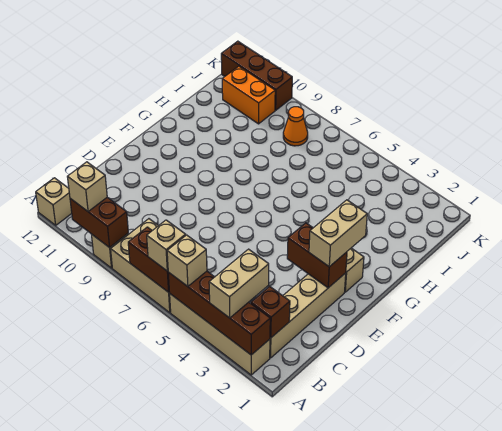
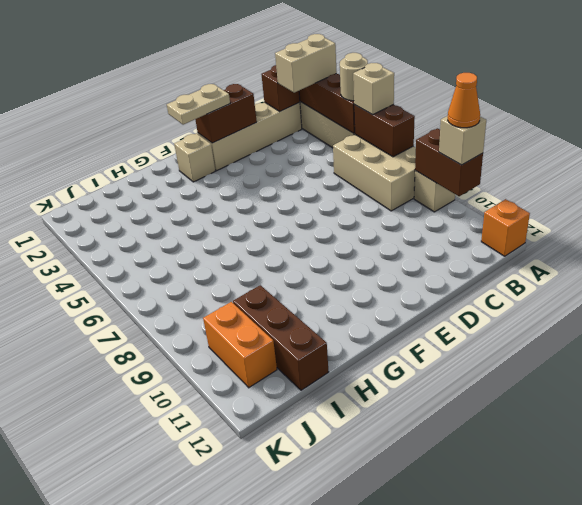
tan 1x1 brick [167,235,207,286] -> tan 1x1 round brick [340,53,368,101]
tan 1x1 brick [36,178,72,225] -> orange 1x1 brick [481,199,530,256]
brown 1x2 brick [287,223,347,288] -> brown 1x2 brick turned to [195,84,257,143]
tan 1x2 brick [309,200,367,267] -> tan 1x2 plate [167,84,230,125]
orange 1x1 cone [283,107,308,146] -> orange 1x1 cone moved to [448,73,480,128]
brown 1x3 brick [221,41,292,110] -> brown 1x3 brick moved to [233,285,328,390]

